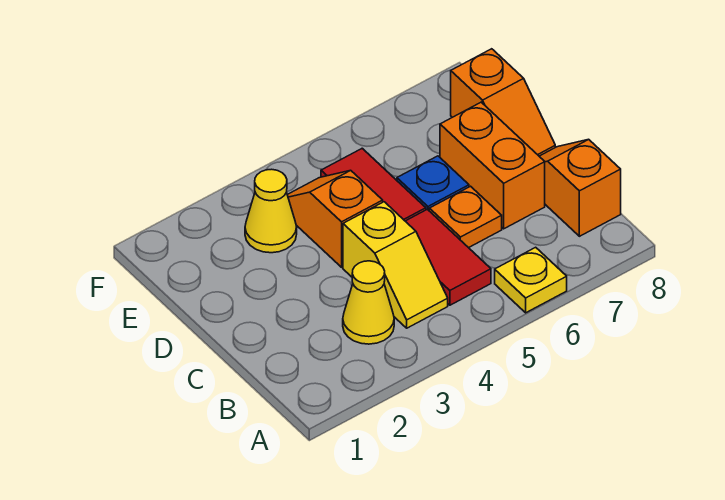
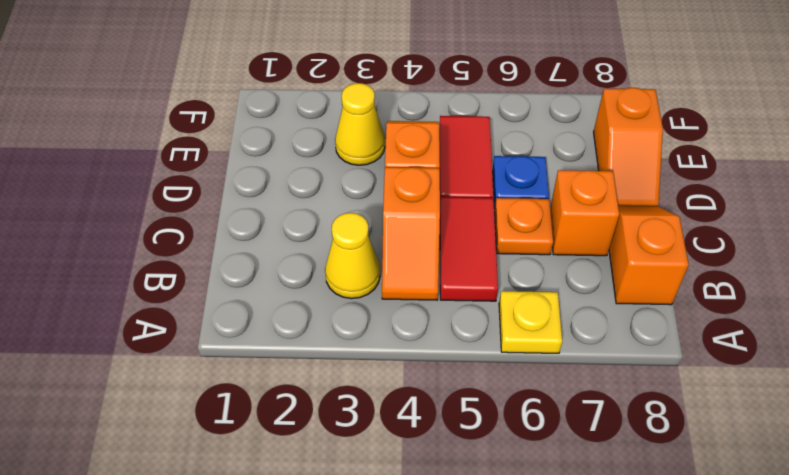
yellow 1x2 slope [343,202,448,328] -> orange 1x2 slope [382,167,440,300]
orange 1x2 brick [440,102,545,229] -> orange 1x1 brick [550,170,619,256]

